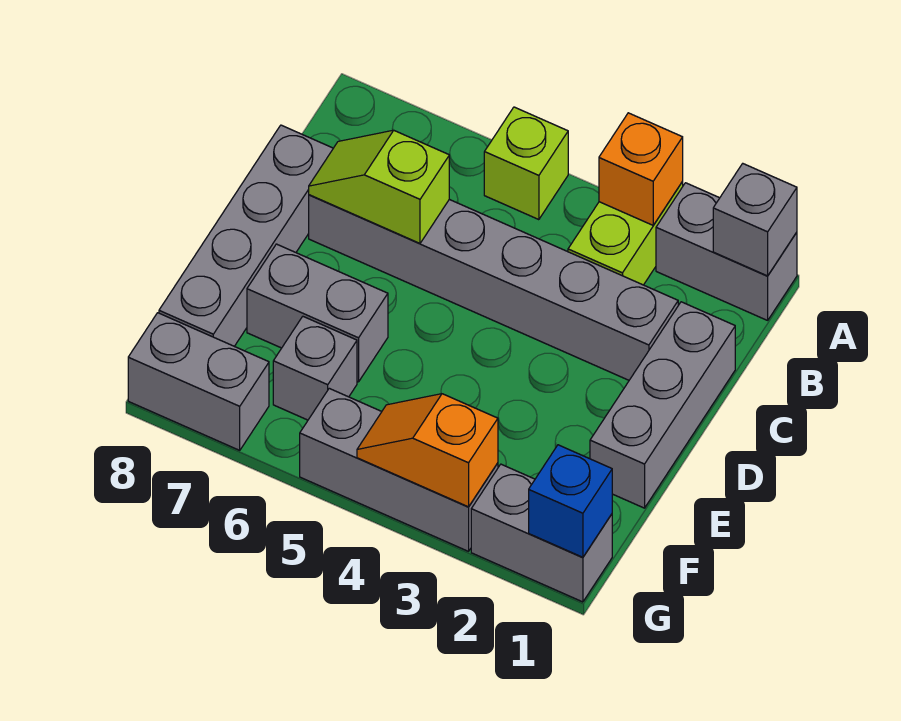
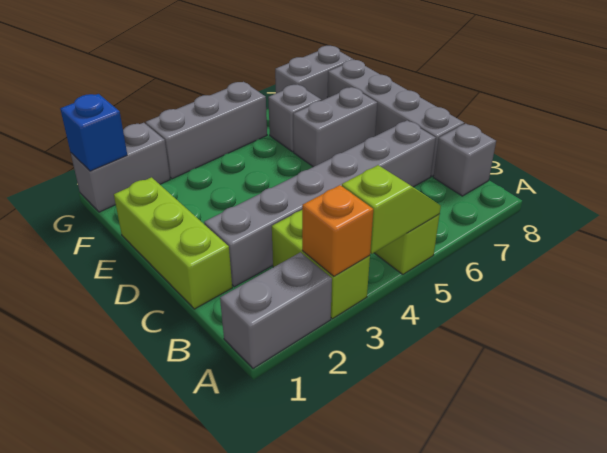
grey 1x1 brick [713,164,797,276] -> grey 1x1 brick moved to [433,124,496,196]
grey 1x3 brick [590,302,735,508] -> lime 1x3 brick [114,177,232,309]
lime 1x2 slope [309,130,449,244] -> lime 1x2 slope moved to [342,165,441,254]
orange 1x2 slope [357,394,498,507] -> none

